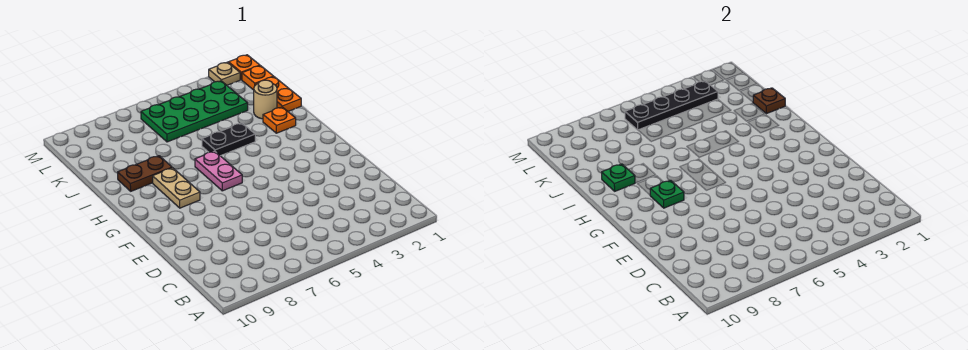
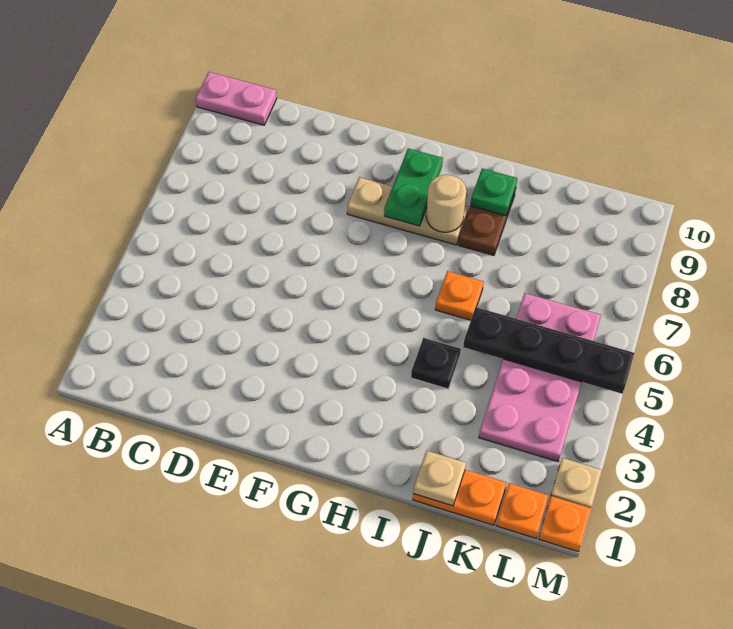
pink 1x2 plate [195,151,242,191] -> pink 1x2 plate moved to [196,72,277,125]
tan 1x2 plate [153,168,200,208] -> tan 1x3 plate [347,177,468,245]
green 1x1 plate [650,180,684,208] -> green 1x2 plate [384,148,443,226]
orange 1x1 plate [263,107,296,133] -> orange 1x1 plate moved to [435,271,484,320]
black 1x2 plate [202,123,255,156] -> black 1x1 plate [411,338,461,389]
brown 1x1 plate [753,88,785,114] -> tan 1x1 plate [413,451,466,506]
tan 1x1 round brick [254,80,277,119] -> tan 1x1 round brick moved to [426,175,466,232]
green 2x4 plate [141,81,248,142] -> pink 2x4 plate [479,293,601,462]
black 1x4 plate [625,81,718,130] -> black 1x4 plate turned to [463,307,634,394]

